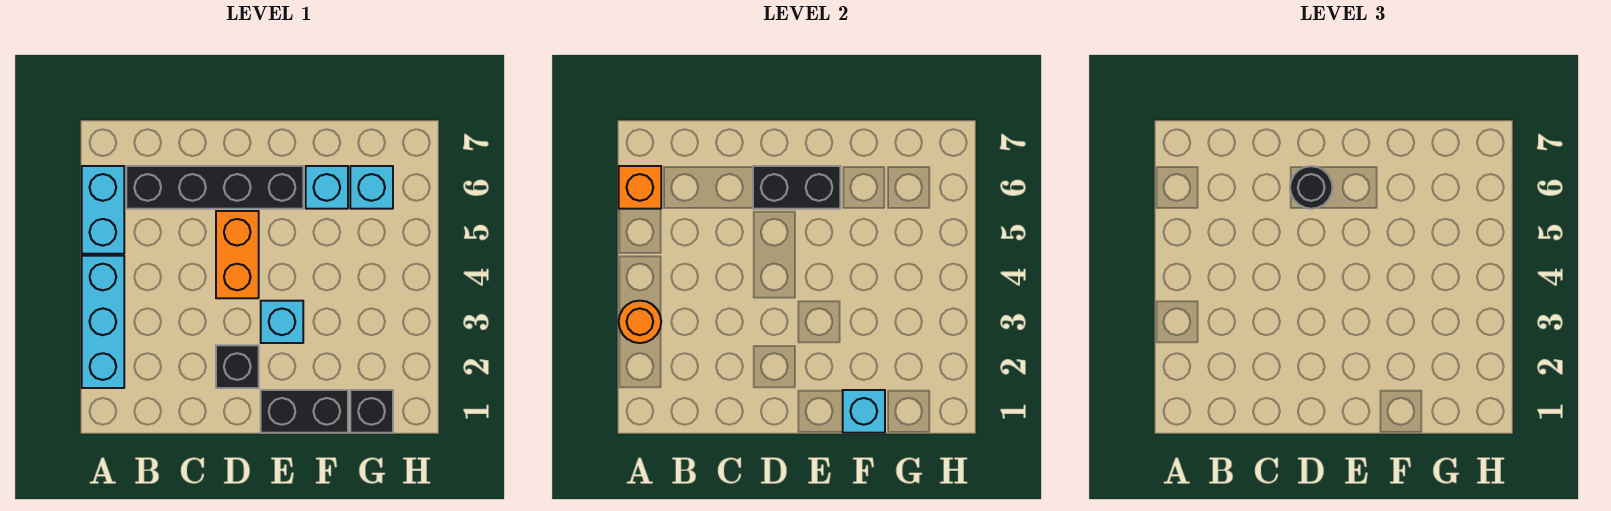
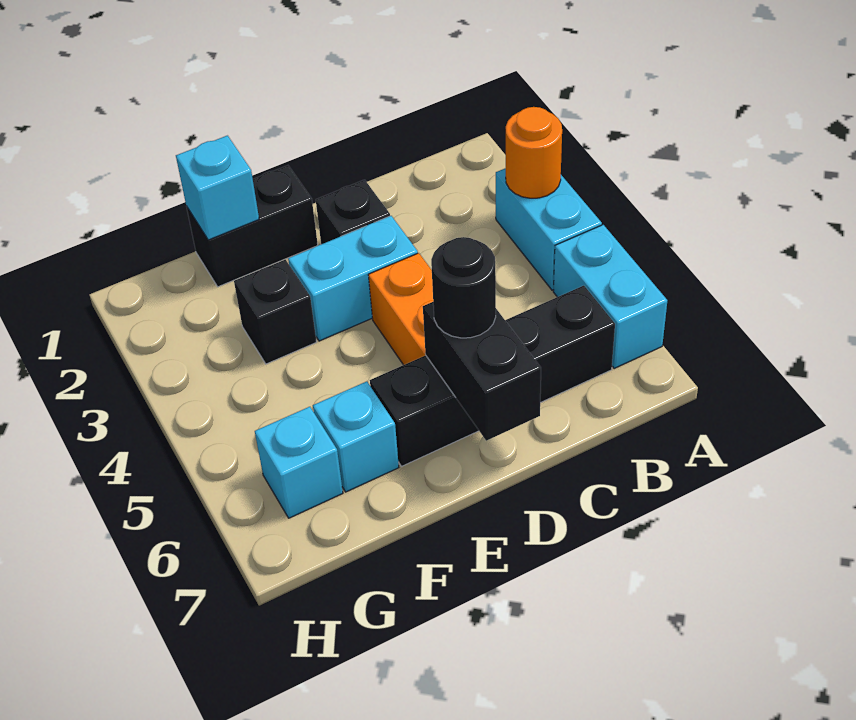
cyan 1x3 brick [82,256,124,388] -> cyan 1x2 brick [496,168,602,290]
orange 1x1 brick [619,166,661,209] -> none
black 1x2 brick [753,166,840,209] -> black 1x2 brick turned to [423,302,541,441]
cyan 1x1 brick [261,301,303,343] -> cyan 1x2 brick [288,216,418,341]
black 1x1 brick [350,390,393,433] -> black 1x1 brick moved to [234,259,316,364]

